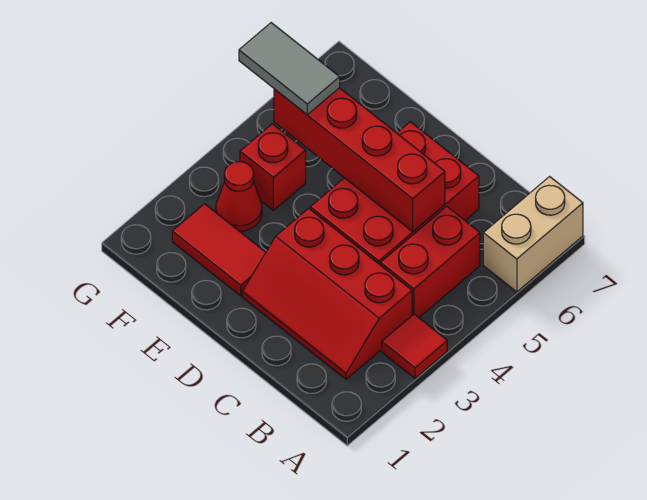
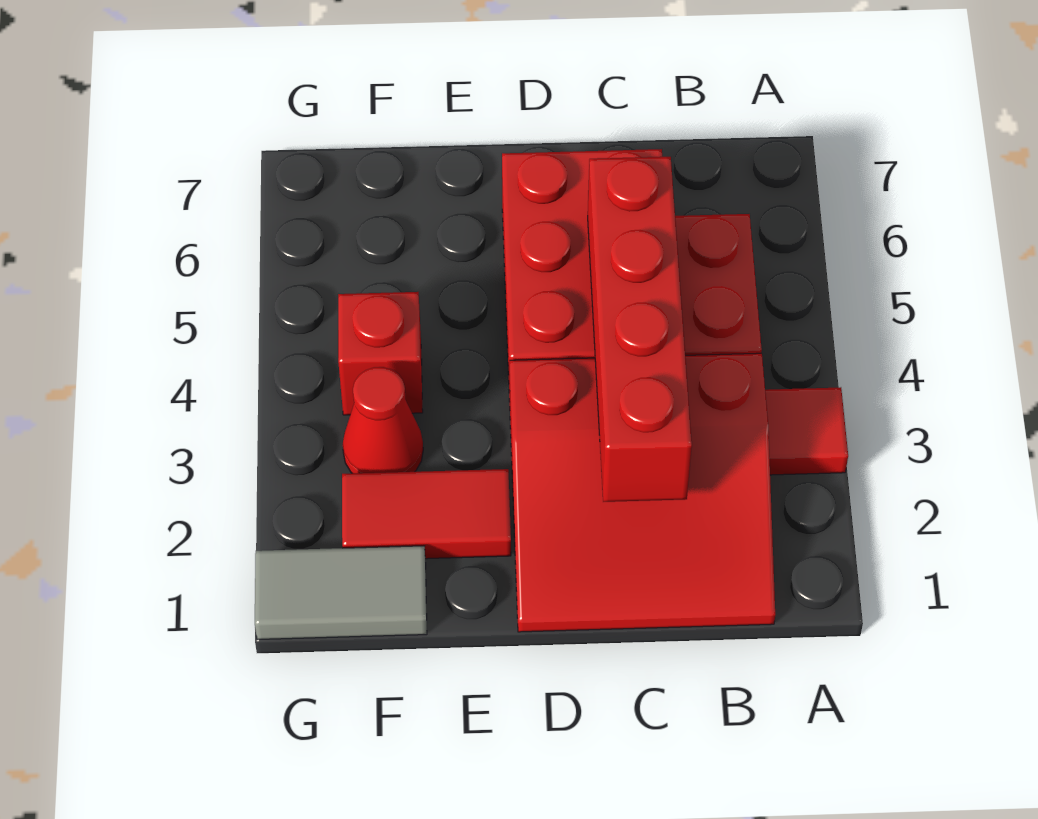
tan 1x2 brick [483,177,583,292] -> none
red 2x3 slope [242,208,412,379] -> red 3x3 slope [510,353,775,632]
red 1x4 brick [274,88,445,231] -> red 1x4 brick turned to [588,157,692,502]
grey 1x2 tile [239,23,340,115] -> grey 1x2 tile moved to [255,546,427,640]

